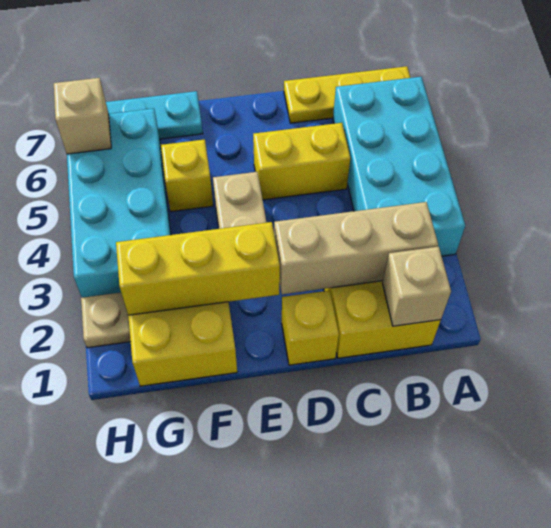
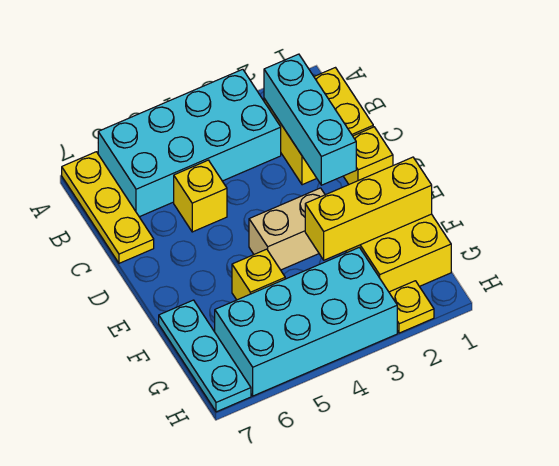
tan 1x1 brick [383,247,451,326] -> none
tan 1x3 brick [274,202,438,294] -> cyan 1x3 brick [264,54,356,185]
yellow 1x2 brick [253,123,350,200] -> yellow 1x1 brick [174,160,227,232]
yellow 1x3 brick [116,222,280,315] -> yellow 1x3 brick turned to [305,157,432,260]
tan 1x1 plate [81,293,131,348] -> yellow 1x1 plate [389,281,434,333]
tan 1x1 brick [54,78,111,154] -> none

